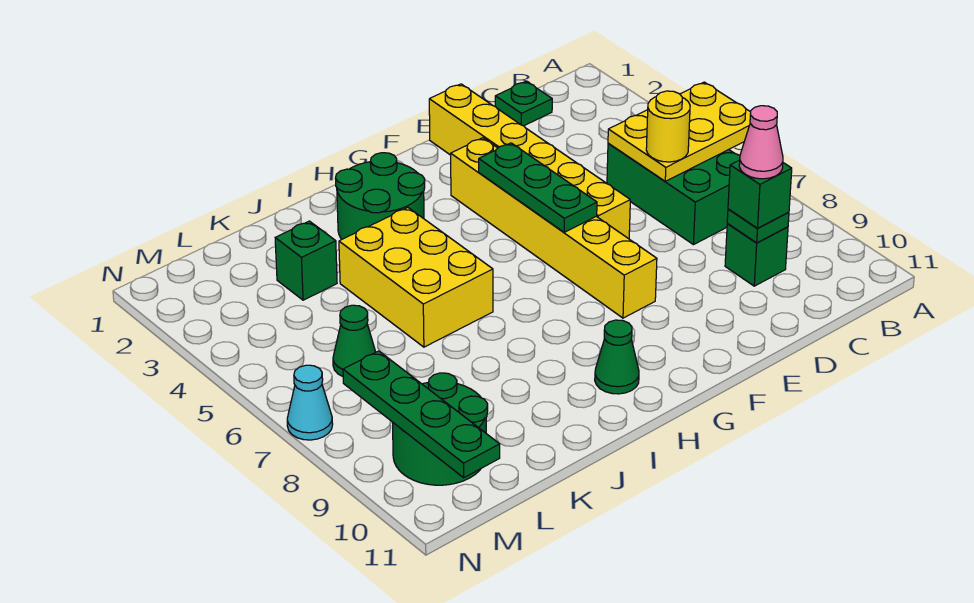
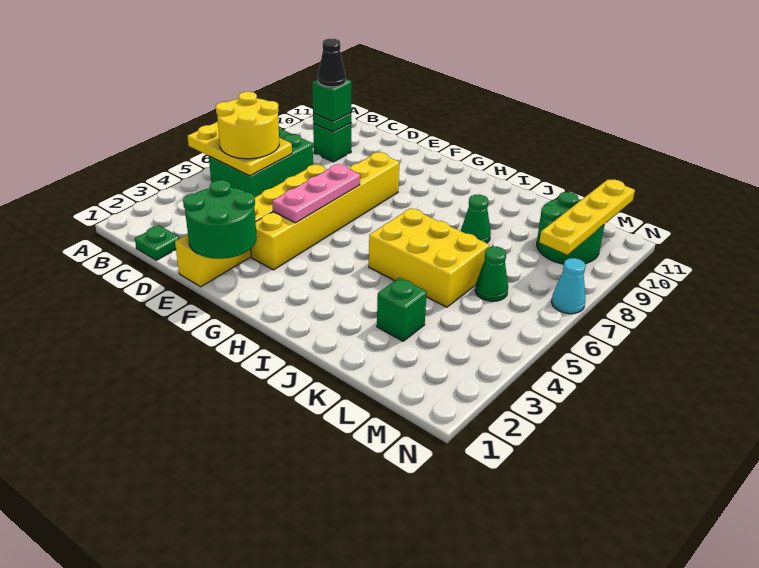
yellow 1x1 round brick [646,91,690,162] -> yellow 2x2 round brick [216,92,279,159]
pink 1x1 cone [739,106,783,179] -> black 1x1 cone [318,39,346,87]
green 1x3 plate [479,143,597,232] -> pink 1x3 plate [272,164,360,223]
green 2x2 round brick [335,153,425,239] -> green 2x2 round brick moved to [183,180,257,259]
green 1x1 cone [595,320,639,394] -> green 1x1 cone moved to [461,195,491,243]
yellow 2x3 brick [339,208,493,347] -> yellow 2x3 brick turned to [369,208,489,307]
green 1x4 plate [343,351,500,478] -> yellow 1x4 plate [539,179,635,255]

